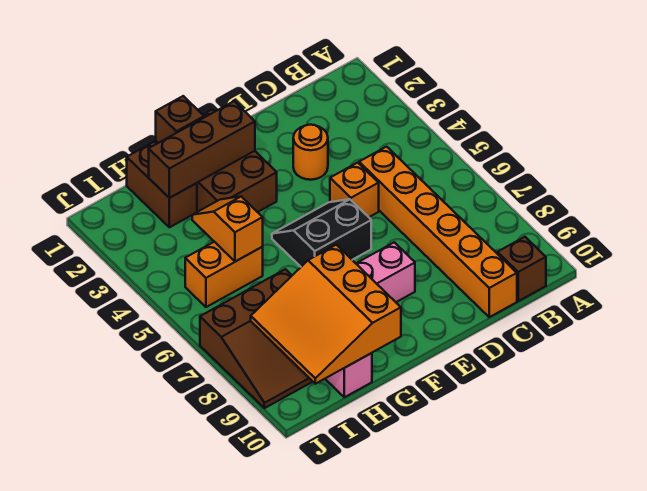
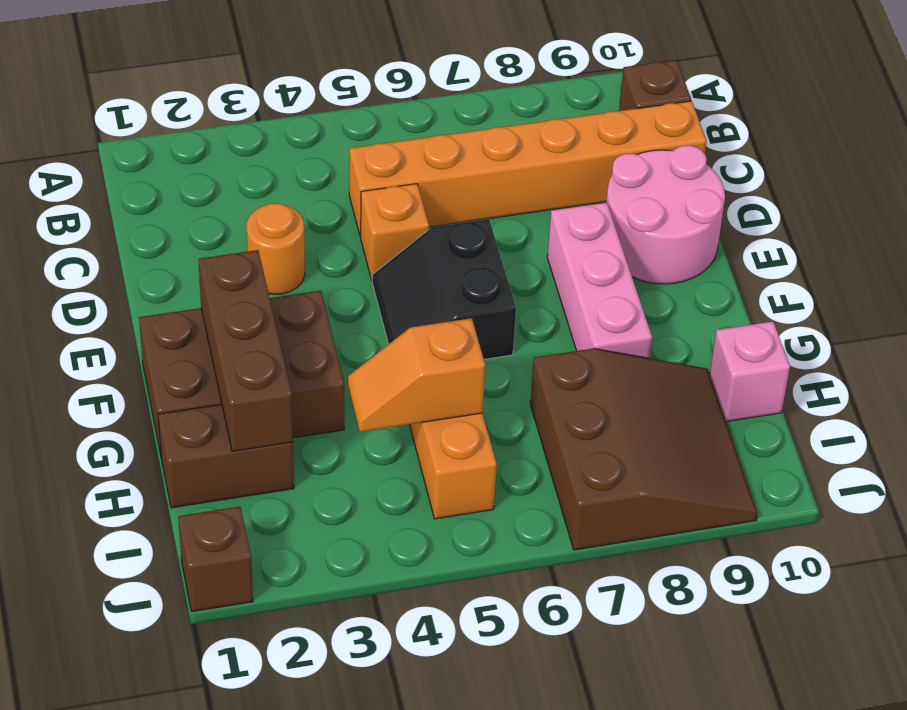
none -> pink 2x2 round brick [606,145,725,284]
brown 1x1 brick [156,96,204,143] -> brown 1x1 brick moved to [178,506,253,612]
orange 3x3 slope [251,245,401,384] -> none

